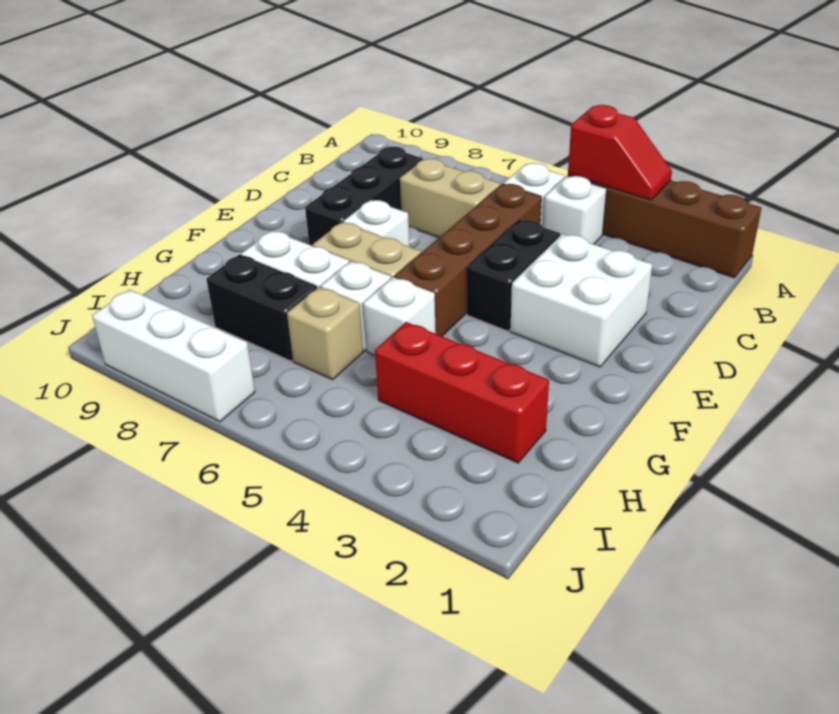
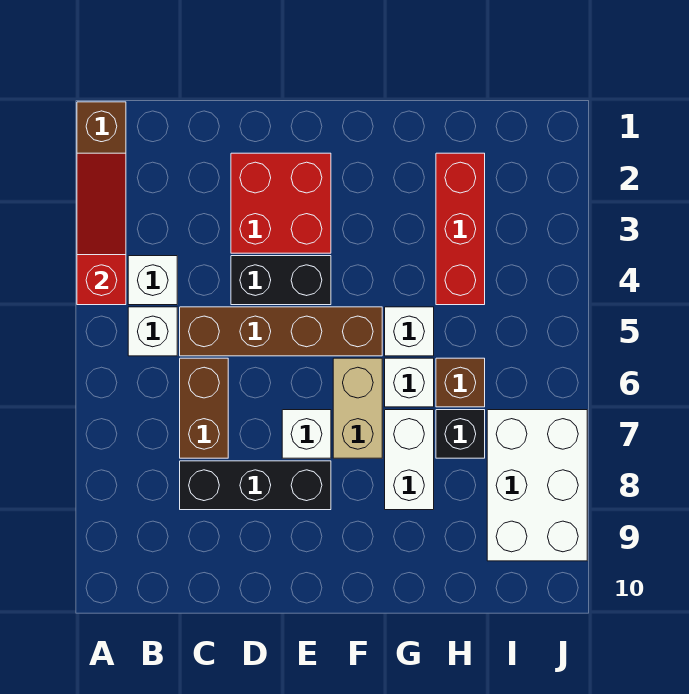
red 1x2 slope [568,105,672,200] -> red 1x3 slope [77,153,126,305]
tan 1x2 brick [400,159,500,238] -> brown 1x2 brick [180,358,228,458]
white 2x2 brick [510,234,652,367] -> red 2x2 brick [231,153,331,253]
tan 1x1 brick [287,287,363,380] -> brown 1x1 brick [436,358,485,407]
black 1x2 brick [207,255,317,361] -> black 1x1 brick [436,410,485,458]
white 1x3 brick [92,289,255,422] -> white 2x3 brick [487,410,587,561]

